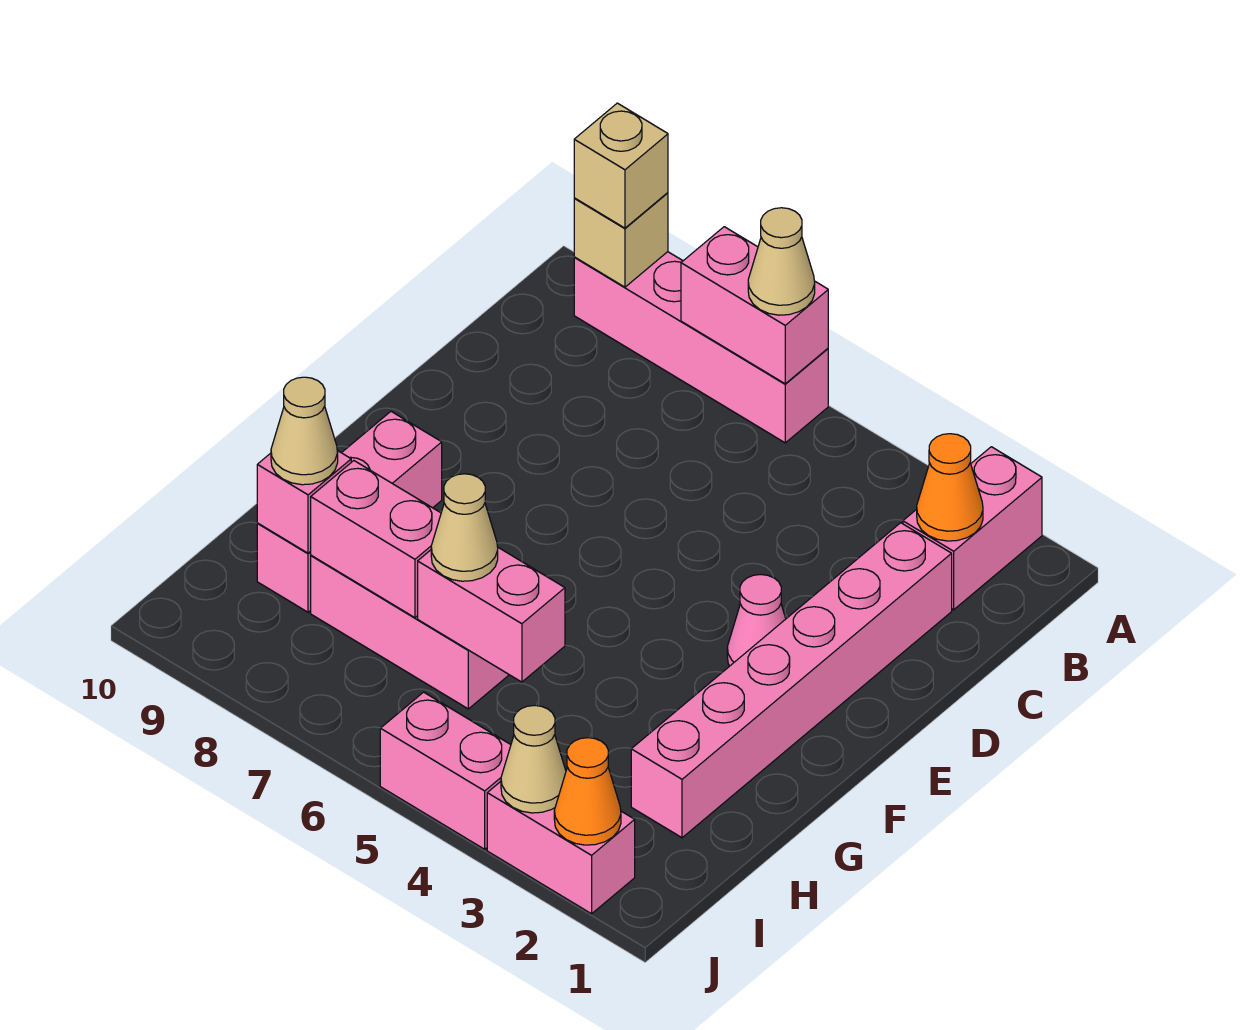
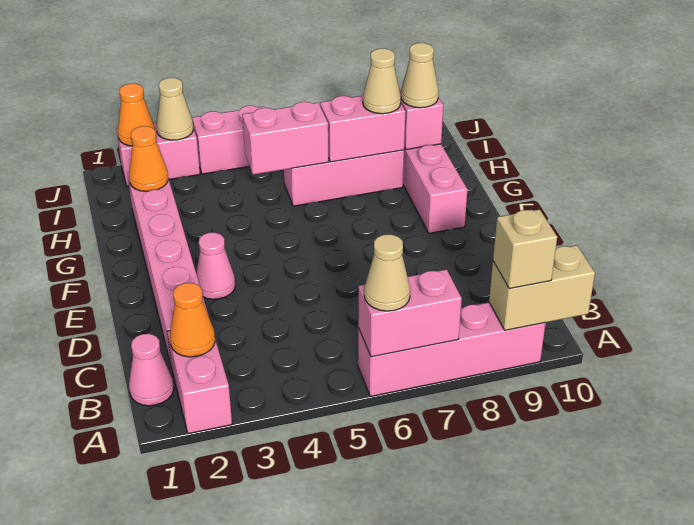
tan 1x1 brick [574,193,668,287] -> tan 1x2 brick [489,245,595,330]
none -> pink 1x1 cone [129,334,174,406]
none -> orange 1x1 cone [129,126,168,191]
tan 1x1 cone [431,474,498,581] -> tan 1x1 cone moved to [363,49,401,114]

